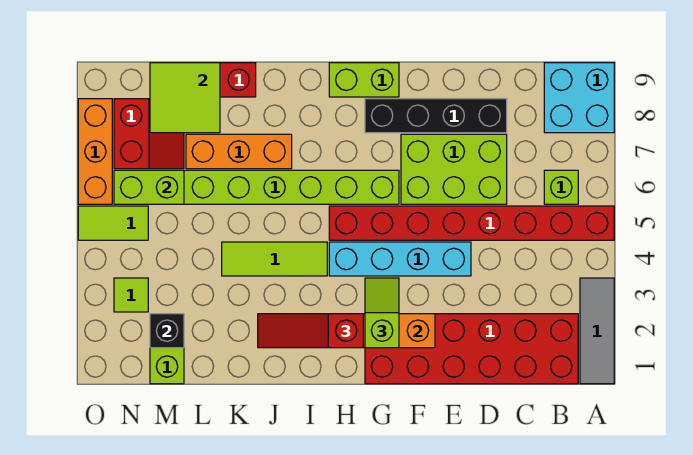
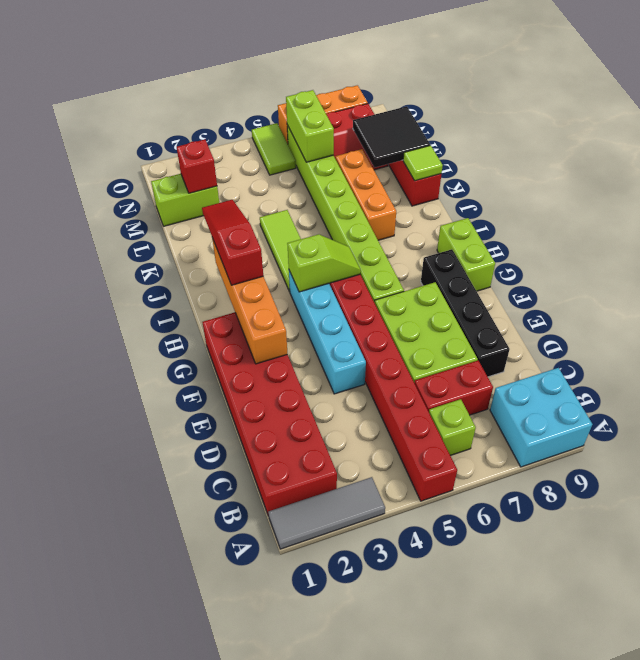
none -> red 1x2 brick [415,360,493,415]
lime 1x2 slope [365,278,399,348] -> lime 1x2 slope moved to [287,234,361,292]
lime 2x2 tile [150,63,220,133] -> black 2x2 tile [353,106,430,168]
black 1x1 brick [150,314,184,348] -> red 1x1 brick [177,140,217,193]
lime 1x1 tile [114,278,148,312] -> lime 1x1 tile moved to [403,145,443,181]

